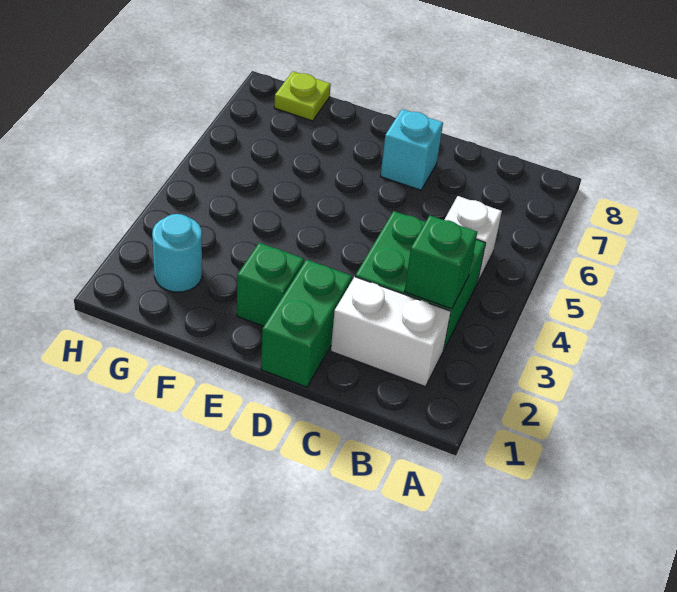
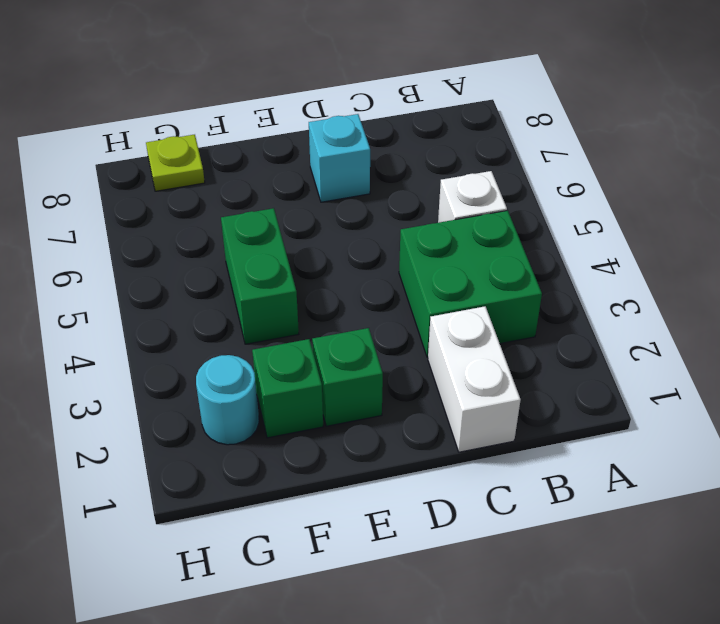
white 1x2 brick [331,277,451,387] -> white 1x2 brick turned to [428,306,521,452]
green 1x1 brick [405,215,477,309] -> green 1x1 brick moved to [252,339,323,438]
green 1x2 brick [261,260,352,387] -> green 1x2 brick moved to [221,208,299,344]

